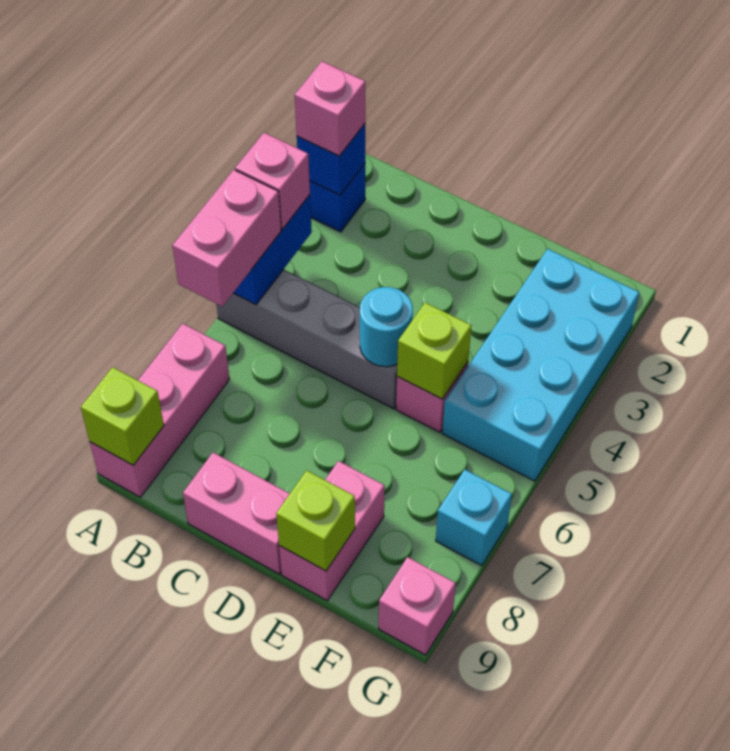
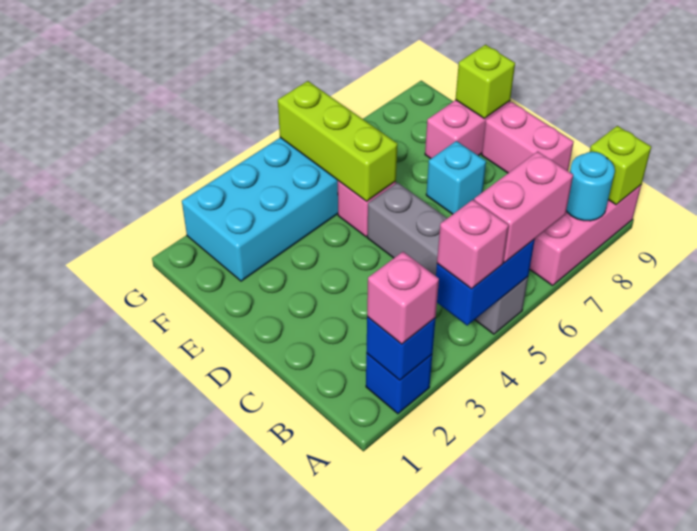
cyan 1x1 round brick [360,287,413,367] -> cyan 1x1 round brick moved to [566,152,615,221]
lime 1x1 brick [397,303,471,399] -> lime 1x3 brick [278,81,398,202]
cyan 1x1 brick [436,469,512,566] -> cyan 1x1 brick moved to [426,141,486,214]
pink 1x1 brick [379,557,456,655] -> none

